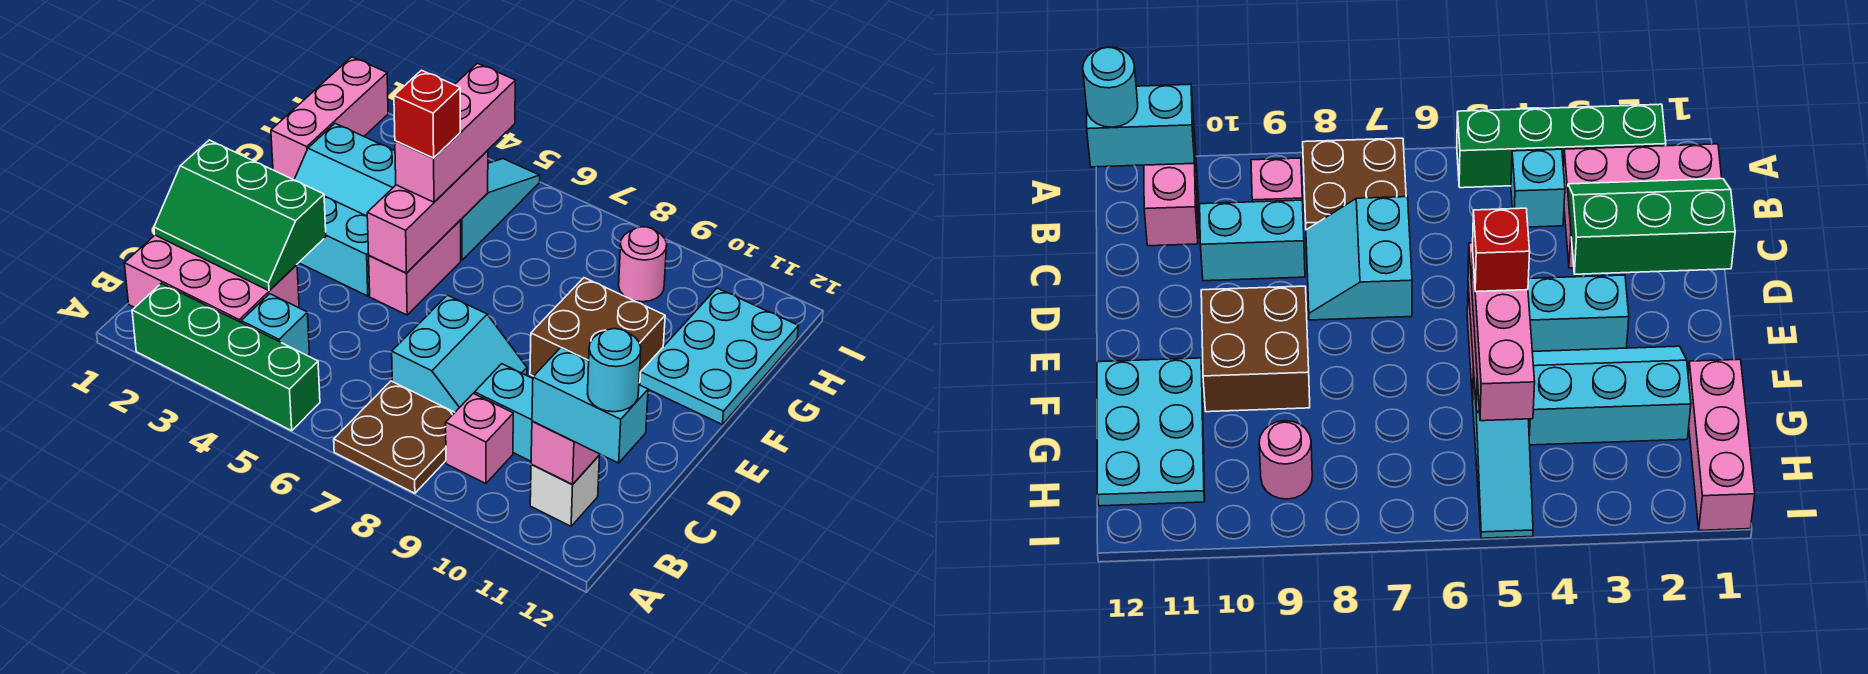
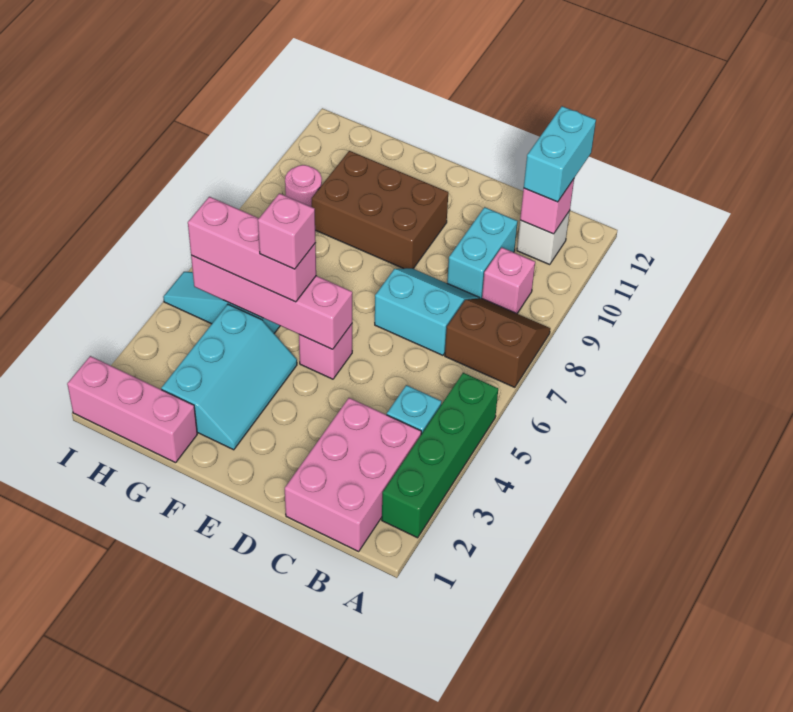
brown 2x2 plate [334,381,455,493] -> brown 2x2 slope [445,298,550,387]
pink 1x2 brick [531,421,600,484] -> pink 1x1 brick [520,179,574,234]
cyan 1x1 round brick [587,329,641,412] -> none
green 2x3 slope [154,140,326,291] -> none
cyan 1x2 brick [299,196,370,296] -> none
pink 1x2 brick [369,220,461,315] -> pink 1x1 brick [299,324,352,379]
pink 1x3 brick [367,150,488,273] -> pink 1x4 brick [191,255,352,349]
brown 2x2 brick [530,278,665,383] -> brown 2x3 brick [312,151,448,269]
red 1x1 brick [394,70,460,158] -> pink 1x1 brick [258,193,316,269]
cyan 2x3 plate [640,288,798,425] -> none

